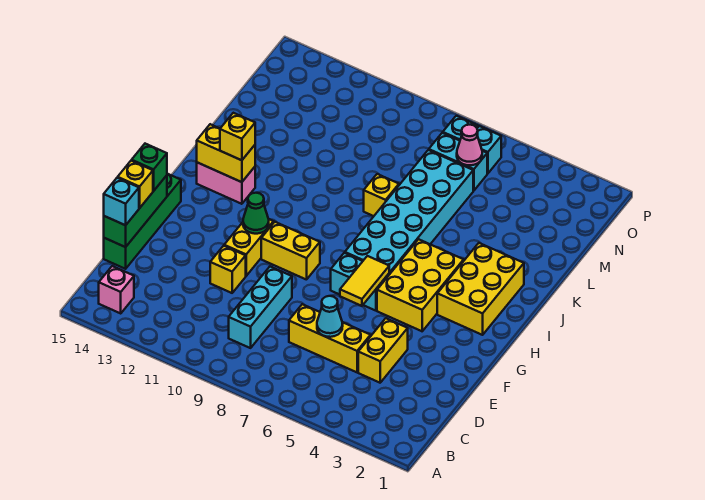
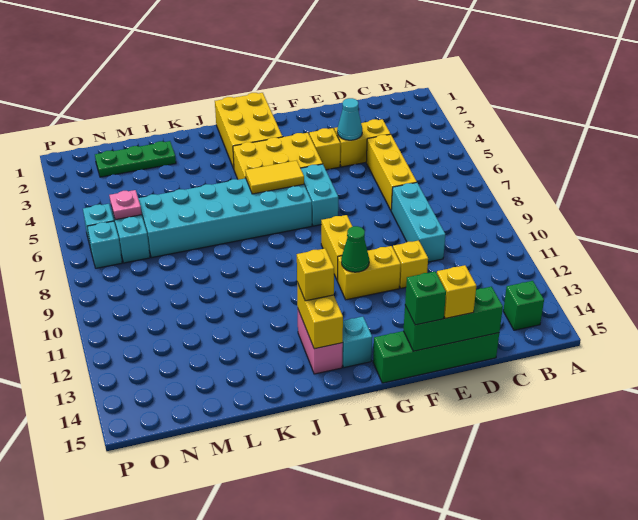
pink 1x1 brick [99,266,134,313] -> green 1x1 brick [503,281,544,330]
cyan 1x3 brick [229,267,292,348] -> cyan 1x3 brick turned to [391,183,445,262]
cyan 1x1 cone [317,296,343,337] -> cyan 1x1 cone moved to [337,98,362,140]
cyan 1x1 brick [104,178,139,225] -> cyan 1x1 brick moved to [342,317,372,368]
yellow 1x2 tile [340,256,389,306] -> yellow 1x2 tile moved to [245,160,304,194]
yellow 2x3 brick [437,243,524,335] -> yellow 2x3 brick turned to [215,93,282,168]
yellow 1x1 brick [364,174,399,216] -> yellow 1x1 brick moved to [309,128,340,170]
none -> green 1x3 plate [95,141,176,177]
pink 1x1 cone [457,125,482,165] -> pink 1x1 plate [109,190,142,220]

